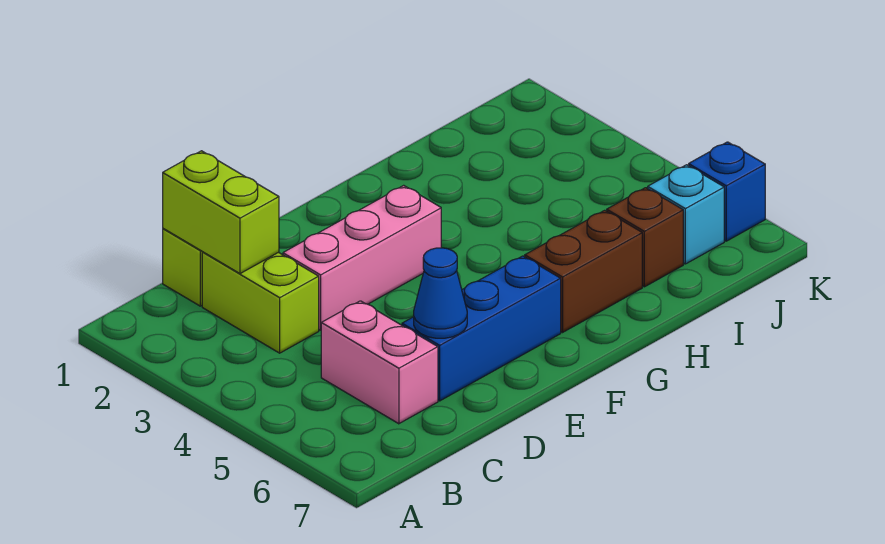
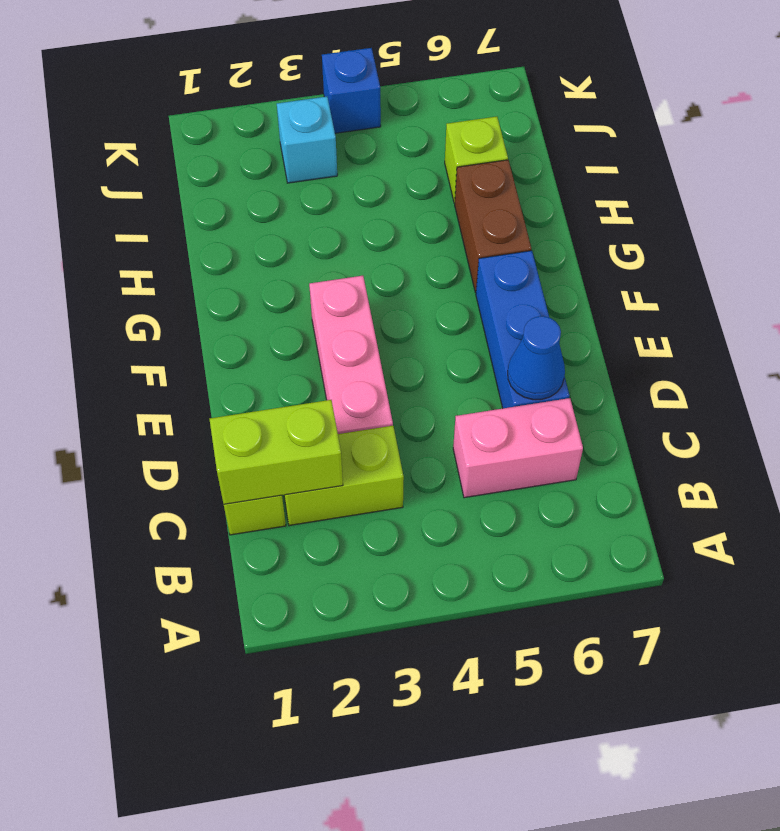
brown 1x1 brick [607,188,683,287] -> lime 1x1 brick [445,117,508,203]
cyan 1x1 brick [648,165,724,264] -> cyan 1x1 brick moved to [277,97,337,183]
blue 1x1 brick [689,142,765,241] -> blue 1x1 brick moved to [322,48,381,133]

